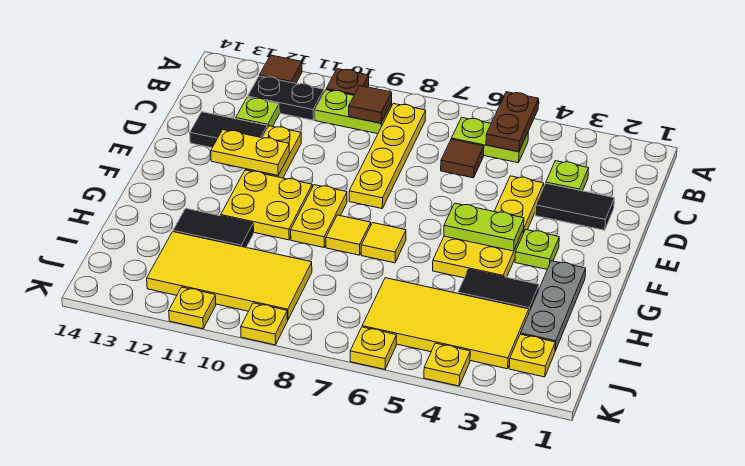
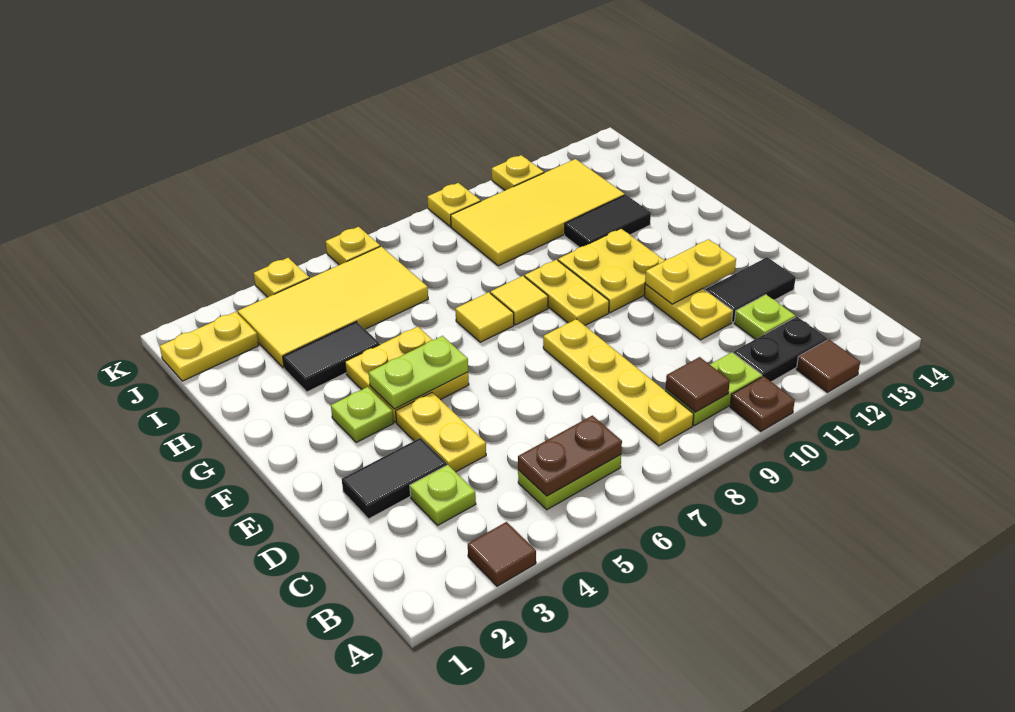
brown 1x2 plate [486,92,539,152] -> brown 1x2 plate turned to [518,416,622,496]
brown 1x1 tile [441,139,484,178] -> brown 1x1 tile moved to [468,522,536,586]
grey 1x3 plate [521,261,586,351] -> none
yellow 1x1 plate [509,334,555,377] -> yellow 1x2 plate [160,312,259,381]

